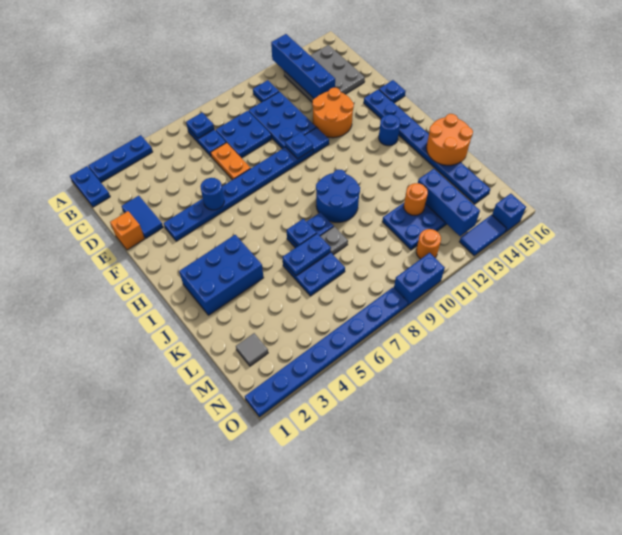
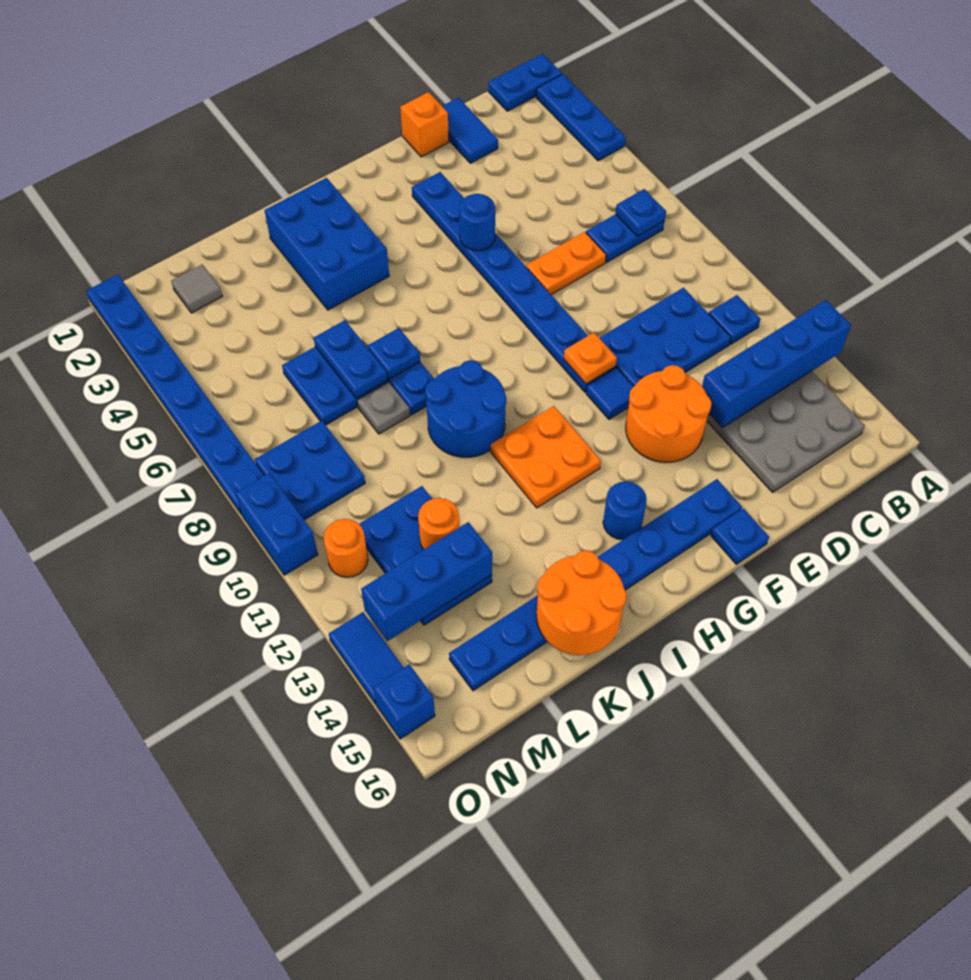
blue 2x2 plate [216,111,272,158] -> blue 2x2 plate moved to [255,421,365,520]
blue 1x2 tile [122,196,163,238] -> blue 1x2 tile turned to [442,98,498,163]
blue 1x1 plate [285,132,313,159] -> orange 1x1 plate [564,333,617,384]
none -> orange 2x2 plate [491,406,601,508]

